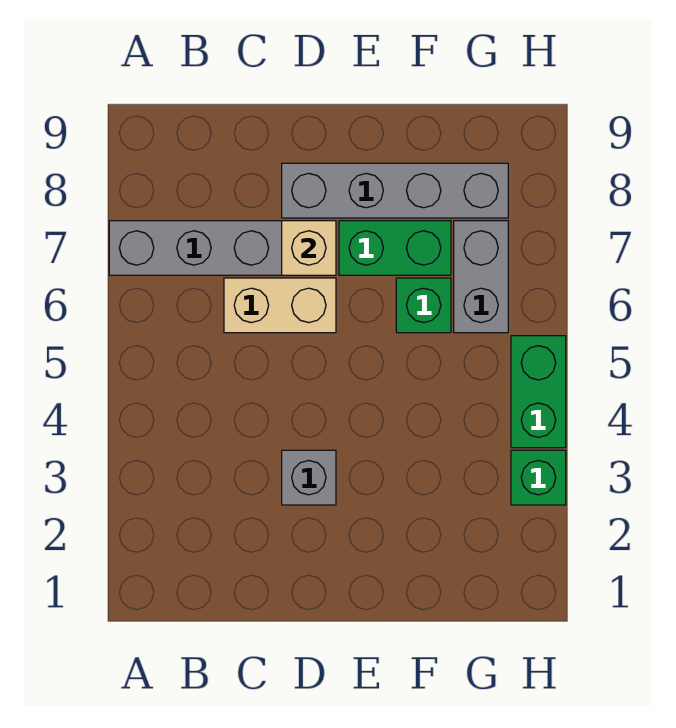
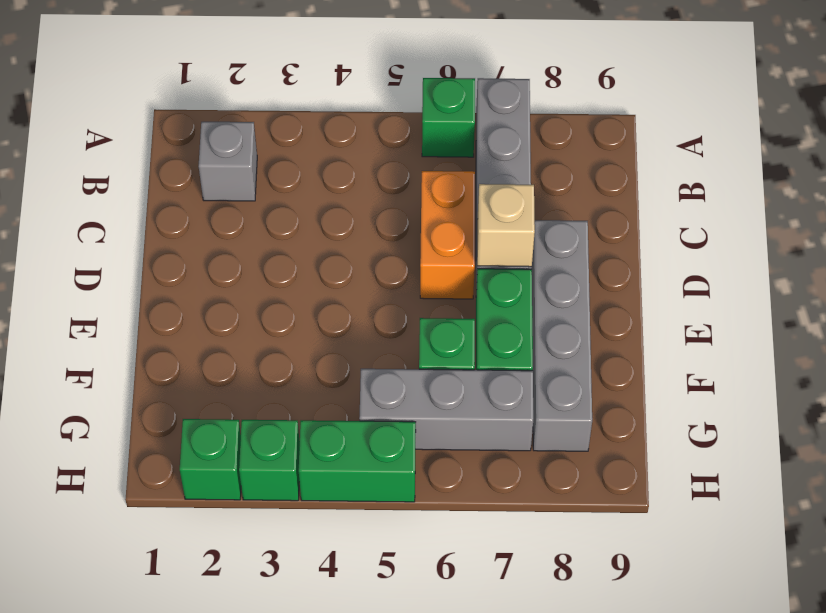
none -> green 1x1 brick [422,78,475,157]
tan 1x2 brick [224,278,336,333] -> orange 1x2 brick [420,171,475,299]
grey 1x1 brick [282,450,336,505] -> grey 1x1 brick moved to [199,122,257,201]
grey 1x2 brick [454,221,508,333] -> grey 1x3 brick [359,369,533,451]
none -> green 1x1 brick [180,419,241,500]

